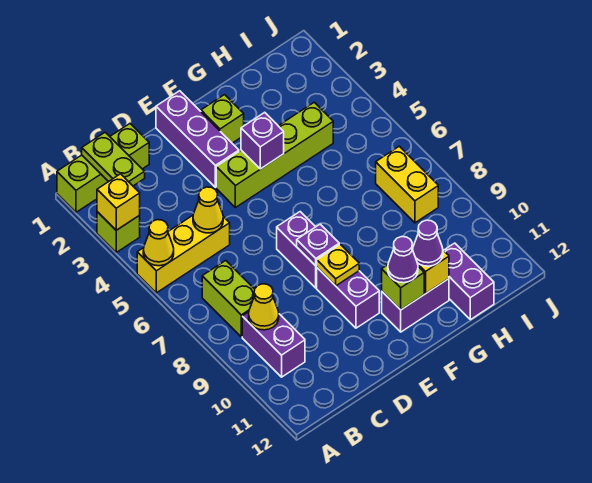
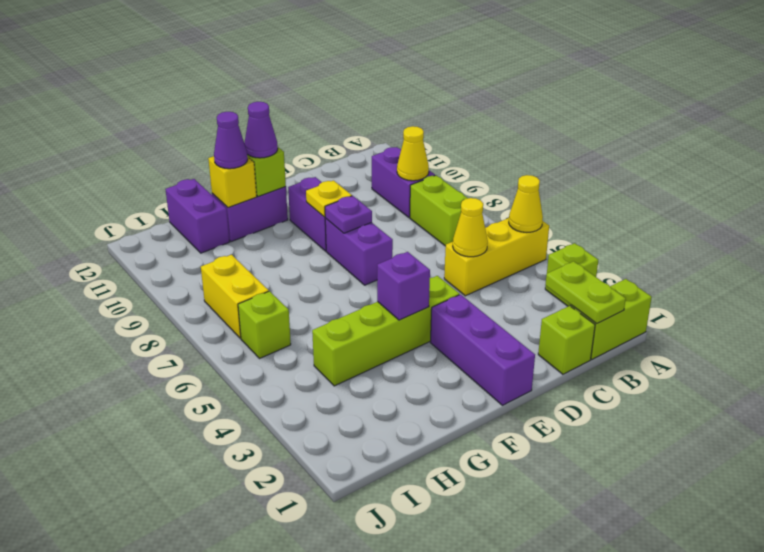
yellow 1x1 brick [97,174,140,230] -> none
lime 1x1 brick [201,95,244,143] -> lime 1x1 brick moved to [238,291,291,358]

